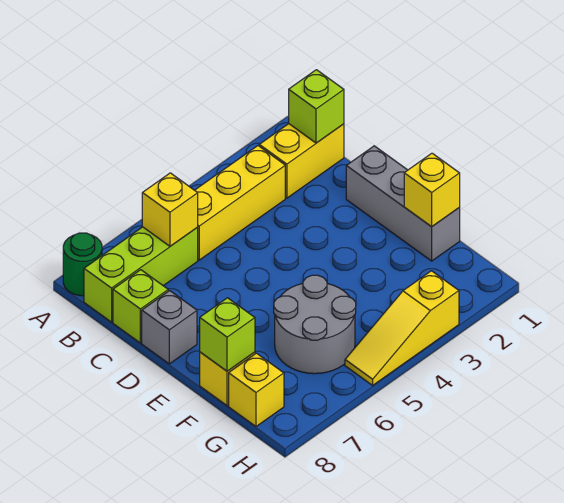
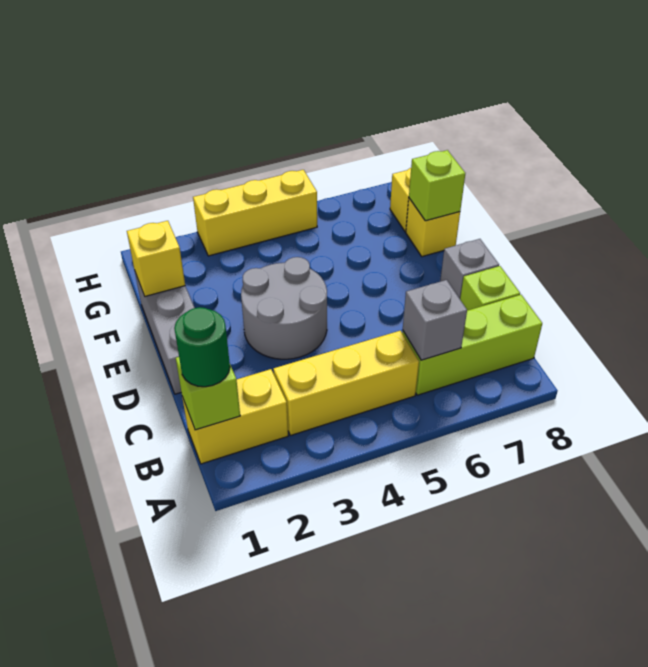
green 1x1 round brick [63,233,102,296] -> green 1x1 round brick moved to [174,307,230,387]
yellow 1x1 brick [142,173,198,246] -> grey 1x1 brick [403,280,467,360]
grey 2x2 round brick [274,275,356,374] -> grey 2x2 round brick moved to [241,257,327,359]
yellow 1x3 slope [345,271,459,385] -> yellow 1x3 brick [193,170,317,256]

